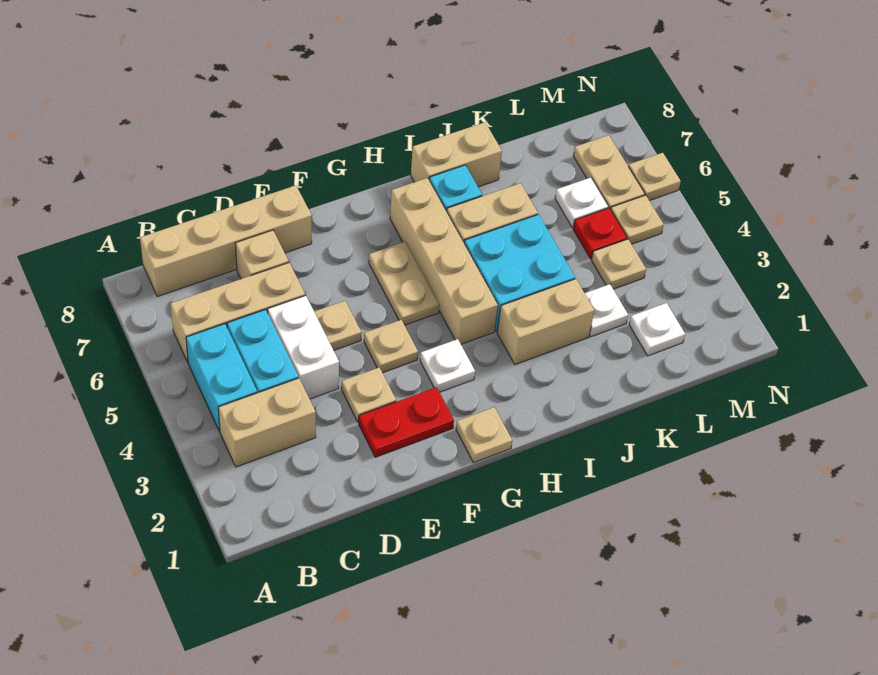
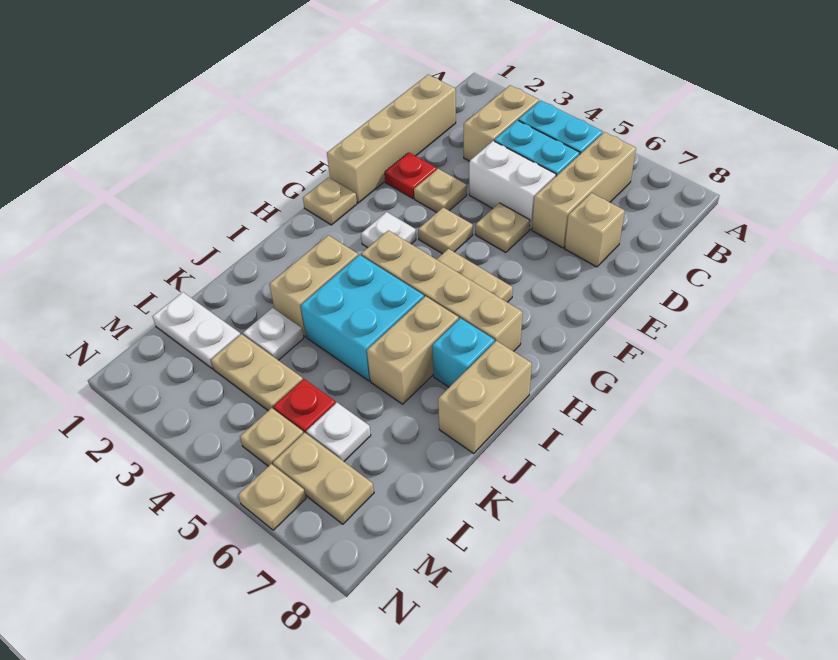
tan 1x4 brick [140,185,312,296] -> tan 1x4 brick moved to [327,75,456,203]
red 1x2 plate [359,387,454,457] -> red 1x1 plate [385,152,437,199]
white 1x1 plate [629,303,685,356] -> white 1x2 plate [152,292,240,369]
tan 1x1 plate [591,239,646,289] -> tan 1x2 plate [211,334,303,411]

